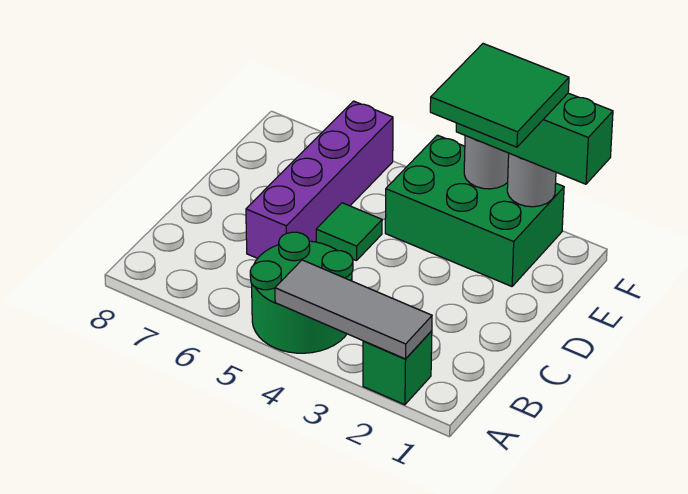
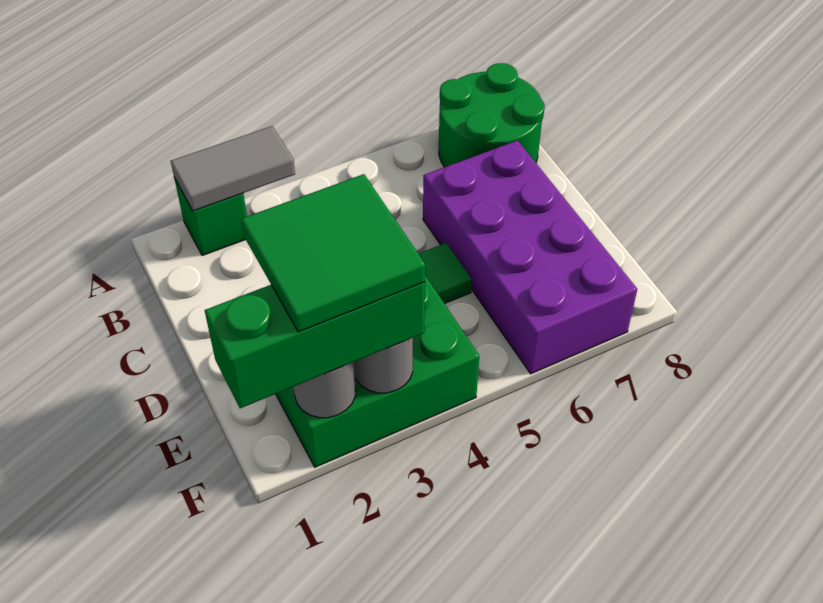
grey 1x3 tile [275,260,432,359] -> grey 1x2 tile [171,126,295,211]
green 2x2 round brick [250,232,353,353] -> green 2x2 round brick moved to [439,63,545,167]
purple 1x4 brick [246,101,393,258] -> purple 2x4 brick [423,140,637,374]

